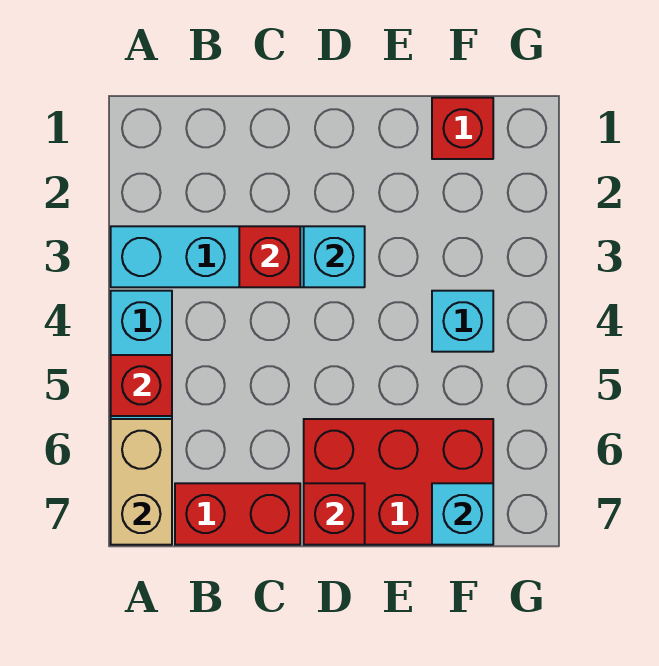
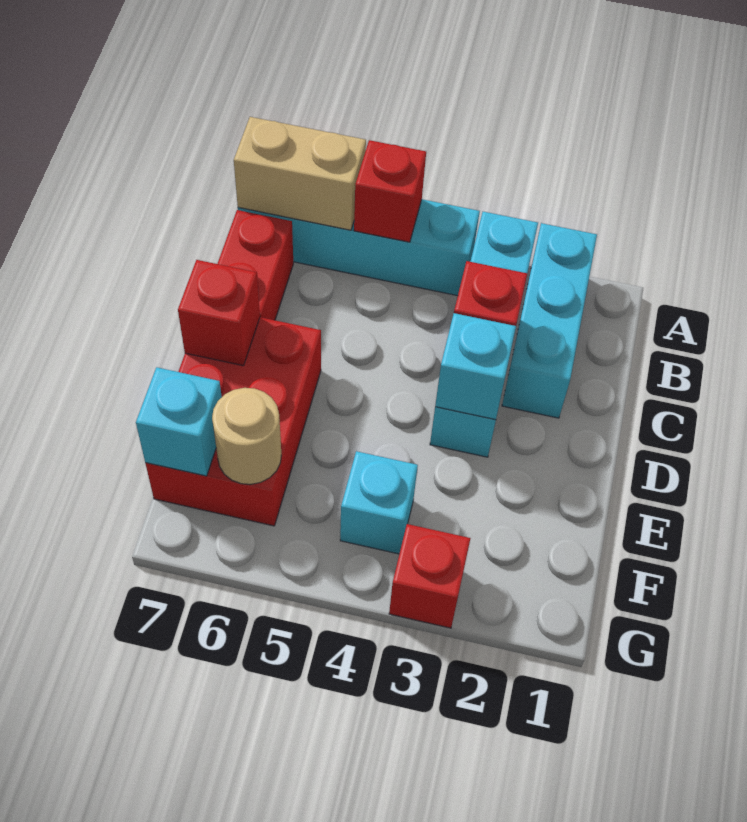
none -> cyan 1x3 brick [502,223,597,418]
red 1x1 brick [432,98,493,159] -> red 1x1 brick moved to [389,524,471,628]
none -> tan 1x1 round brick [212,388,281,484]

